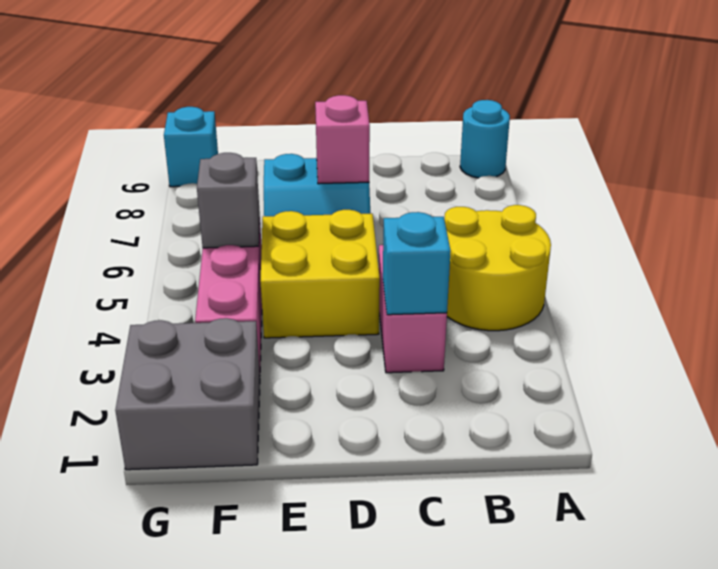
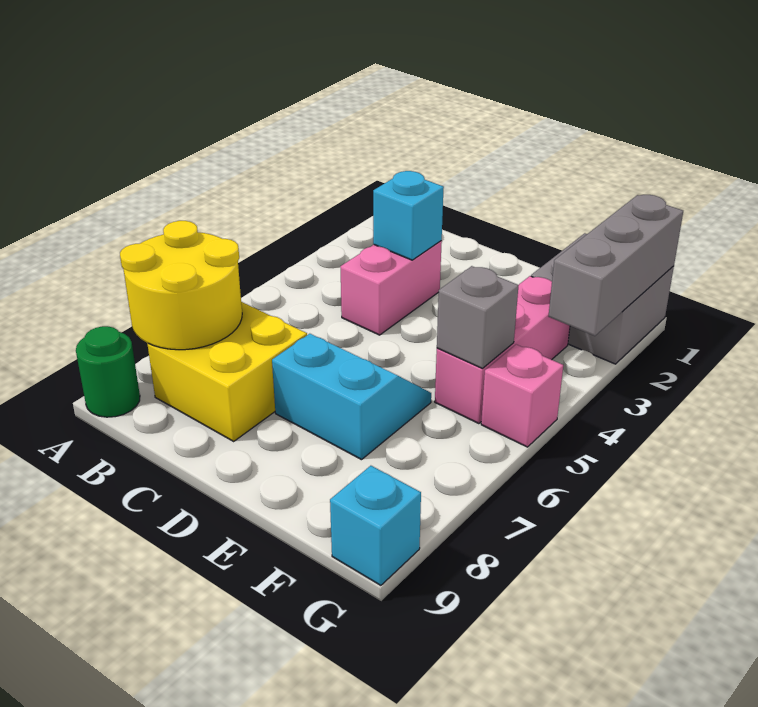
yellow 2x2 round brick [444,205,551,331] -> yellow 2x2 round brick moved to [120,221,242,350]
cyan 1x1 round brick [460,100,510,178] -> green 1x1 round brick [76,326,140,417]
yellow 2x2 brick [260,210,380,338] -> yellow 2x2 brick moved to [148,302,307,441]
pink 1x1 brick [315,95,370,184] -> pink 1x1 brick moved to [481,344,563,447]
none -> grey 1x3 brick [548,195,683,336]

